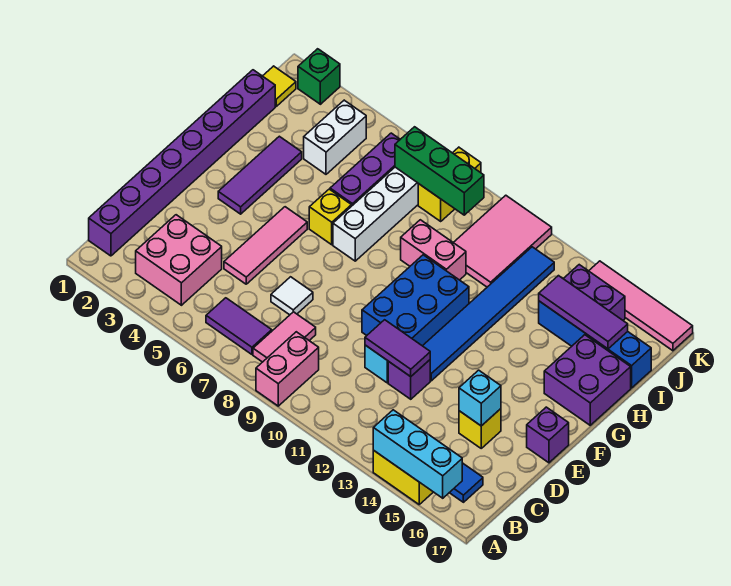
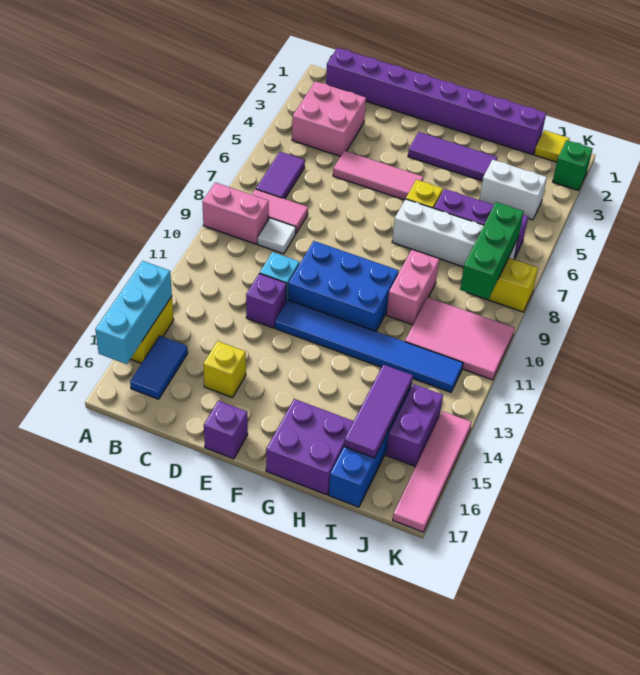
white 1x1 tile [271,277,313,315] -> white 1x1 tile moved to [258,218,296,254]
purple 1x2 tile [365,320,430,377] -> none
cyan 1x1 brick [459,370,501,426] -> none

